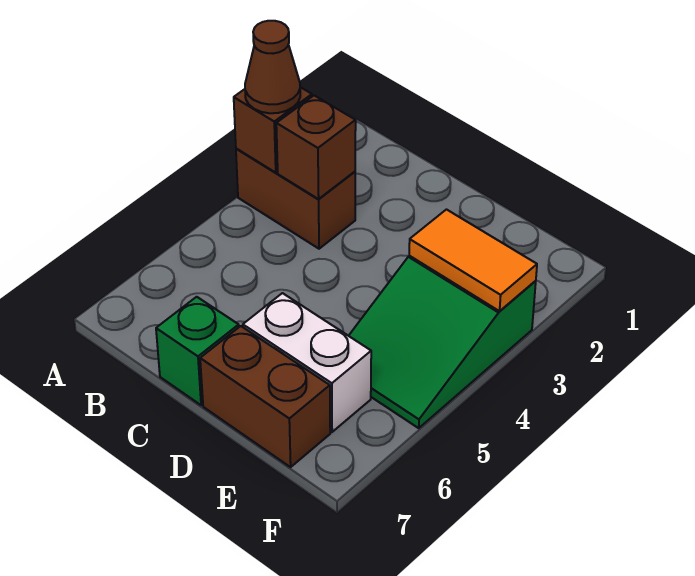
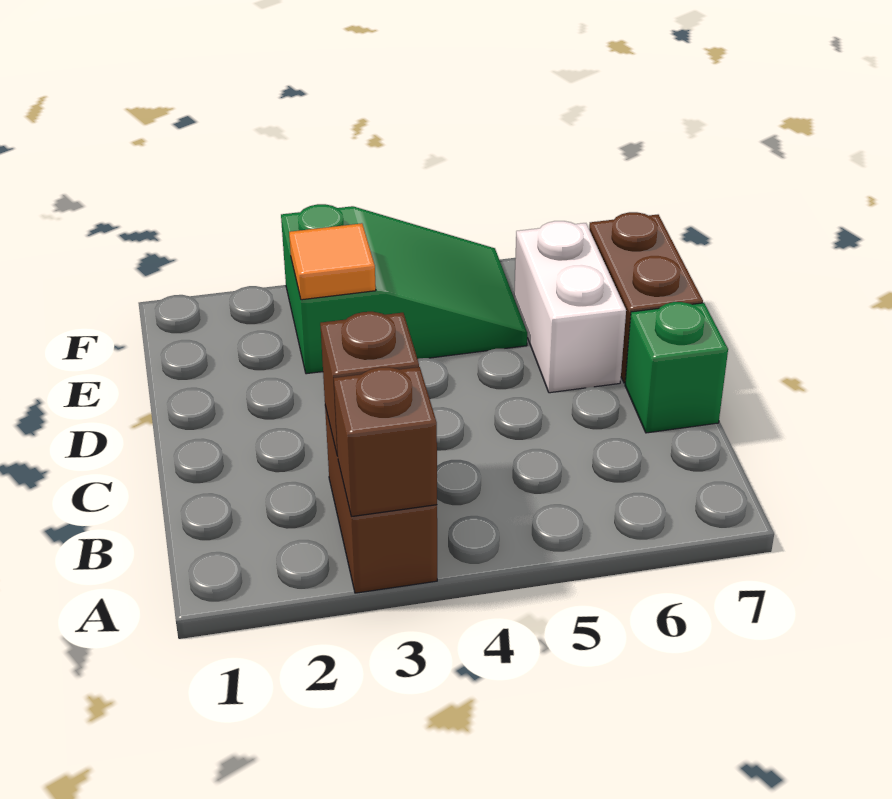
brown 1x1 cone [245,21,300,113] -> none
orange 1x2 tile [409,210,537,311] -> orange 1x1 tile [289,223,376,300]

